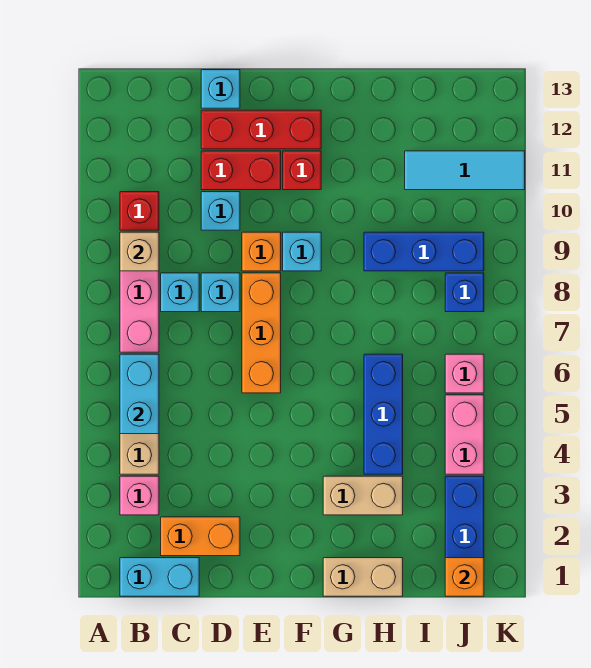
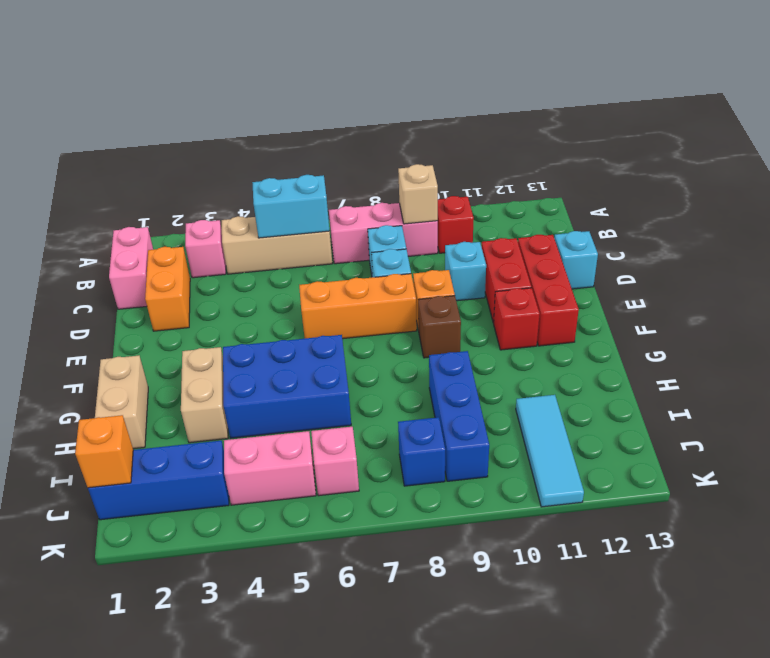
cyan 1x2 brick [120,558,199,596] -> pink 1x2 brick [109,227,153,309]
cyan 1x1 brick [283,232,321,271] -> brown 1x1 brick [418,296,461,358]
blue 1x3 brick [364,354,403,474] -> blue 2x3 brick [223,335,351,438]

